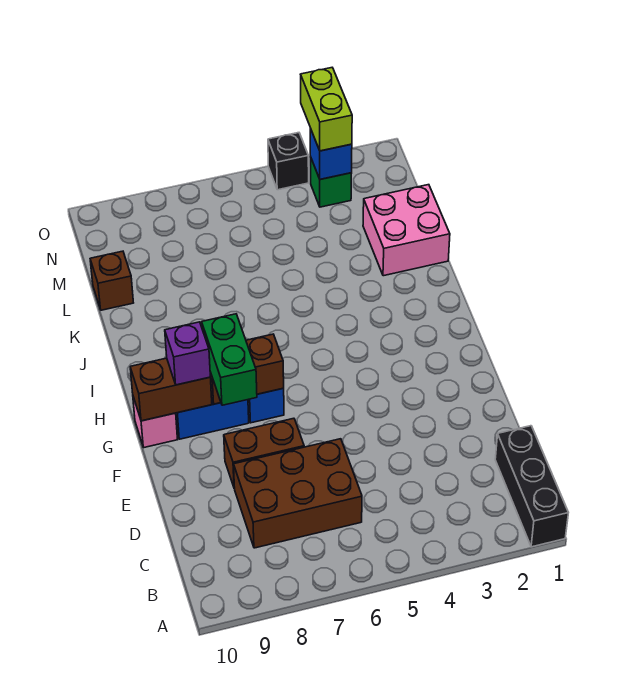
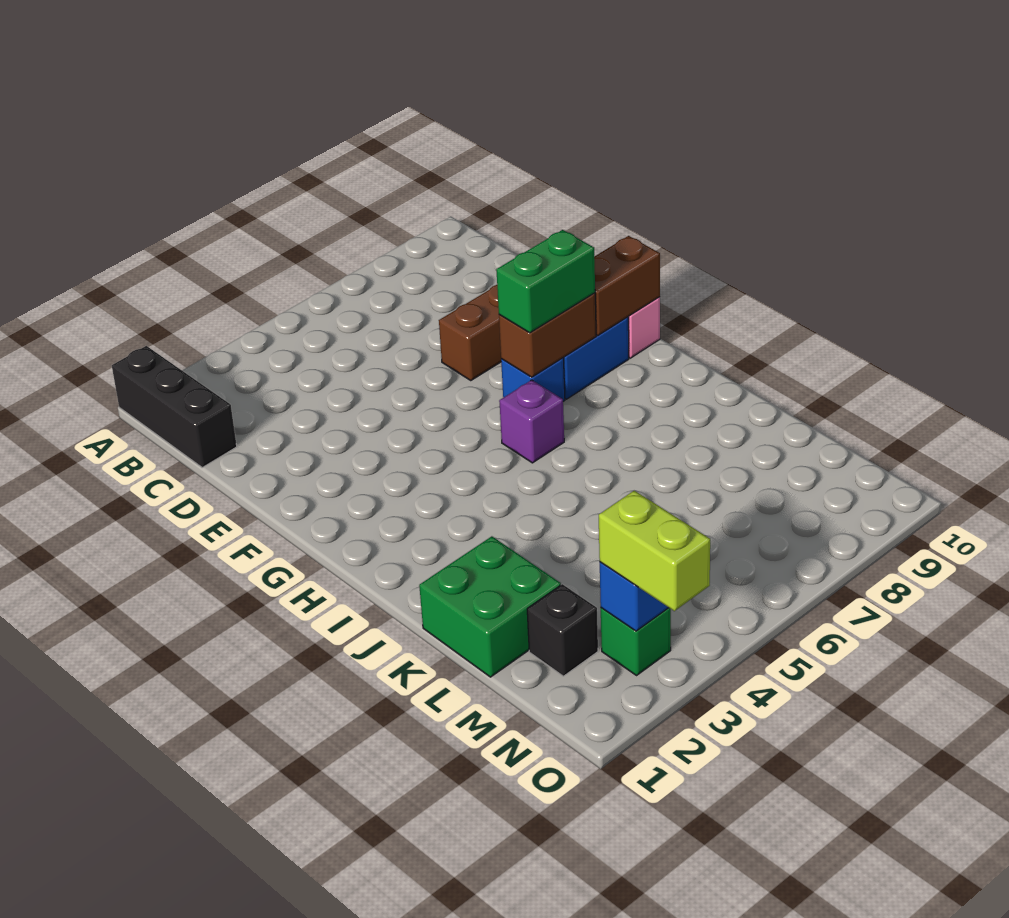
brown 2x3 brick [234,439,362,548] -> none
green 1x2 brick [202,314,257,405] -> green 1x2 brick turned to [496,230,595,333]
purple 1x1 brick [165,322,210,385] -> purple 1x1 brick moved to [499,380,564,463]
pink 2x2 brick [363,185,450,276] -> green 2x2 brick [419,536,561,677]
brown 1x1 brick [90,251,133,310] -> none
black 1x1 brick [268,133,309,190] -> black 1x1 brick moved to [527,584,598,676]

